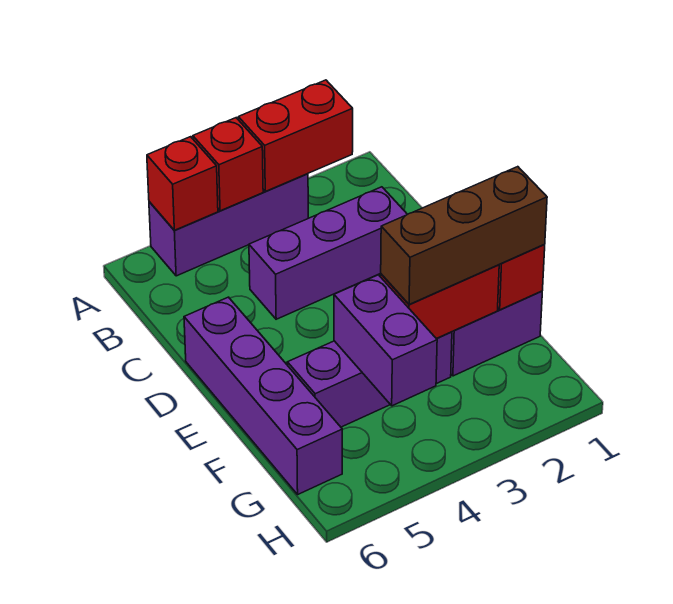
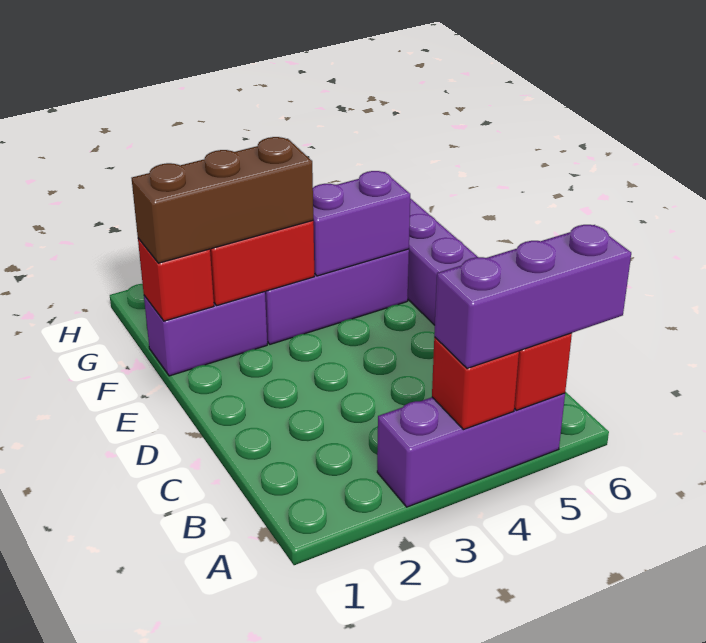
red 1x2 brick [238,80,353,191] -> none
purple 1x3 brick [249,187,407,319] -> purple 1x3 brick moved to [434,225,631,368]
purple 1x2 brick [334,275,437,406] -> purple 1x2 brick turned to [313,171,410,276]

